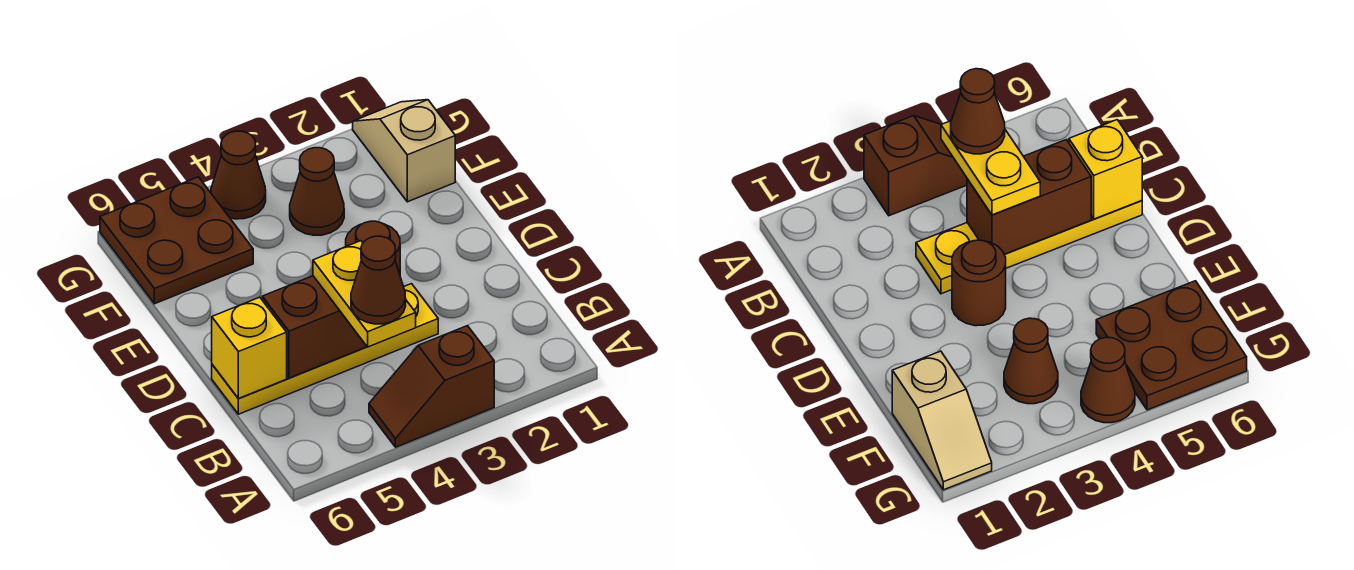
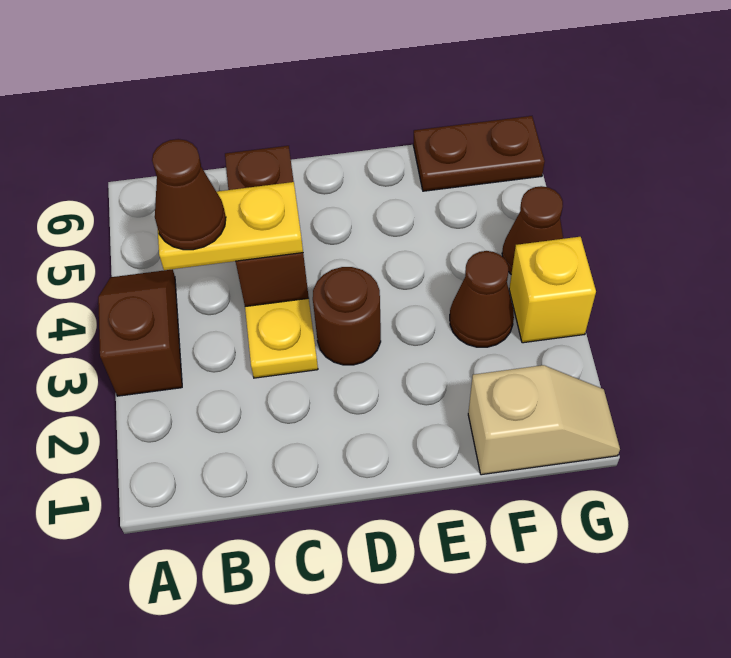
yellow 1x1 brick [212,297,287,398] -> yellow 1x1 brick moved to [509,237,596,343]
brown 2x2 plate [100,177,253,304] -> brown 1x2 plate [413,116,545,191]

